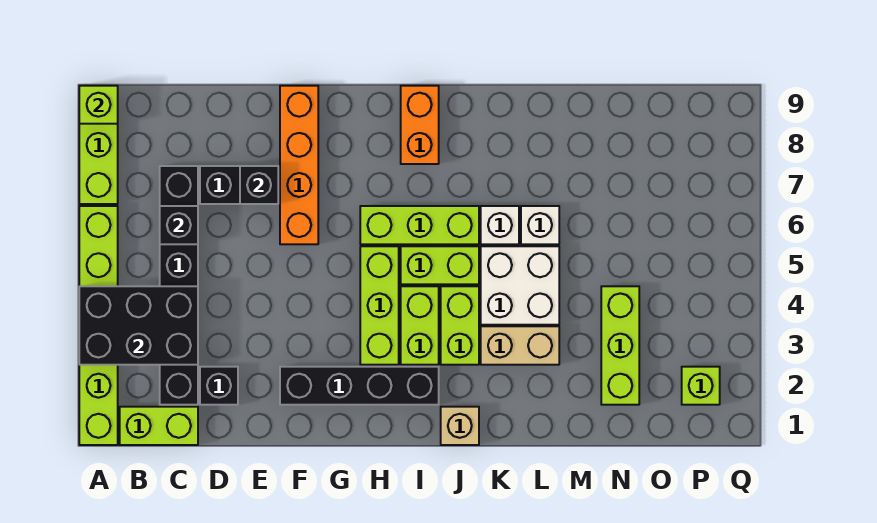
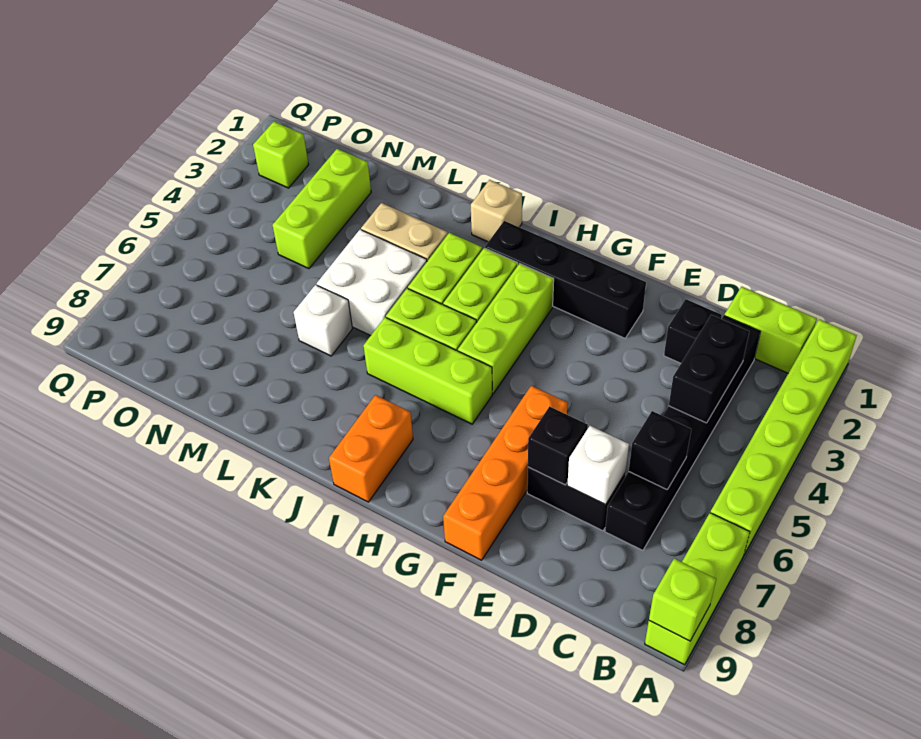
black 2x3 brick [79,286,198,365] -> black 1x2 brick [669,315,749,423]
white 1x1 brick [481,206,519,244] -> white 1x1 brick moved to [567,426,629,505]

